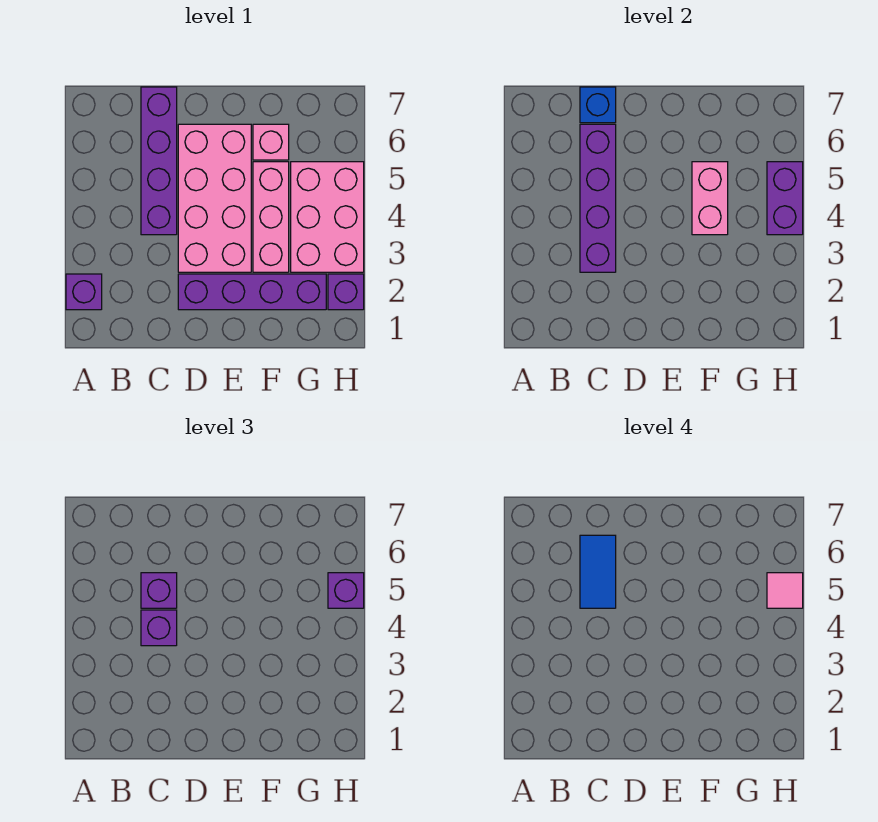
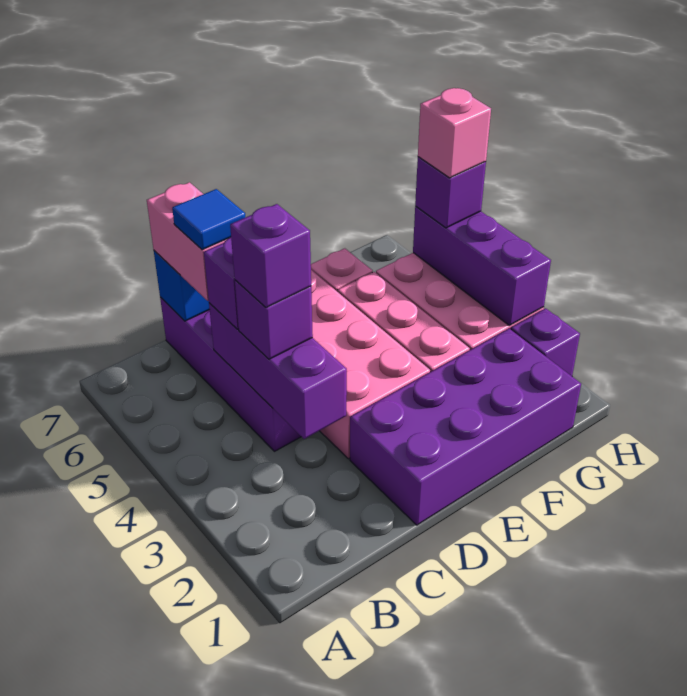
purple 1x1 brick [66,274,102,310] -> purple 1x1 brick moved to [230,204,311,308]
purple 1x4 brick [580,124,616,272] -> purple 1x3 brick [209,303,347,439]
blue 1x2 tile [580,535,616,608] -> blue 1x1 tile [172,189,245,250]
purple 1x4 brick [178,274,326,310] -> purple 2x4 brick [350,329,581,525]
pink 1x2 brick [692,162,728,235] -> pink 1x2 brick moved to [147,182,227,301]
purple 1x2 brick [767,162,803,235] -> purple 1x3 brick [413,207,551,325]
pink 1x1 tile [767,573,803,608] -> pink 1x1 brick [418,88,491,178]

